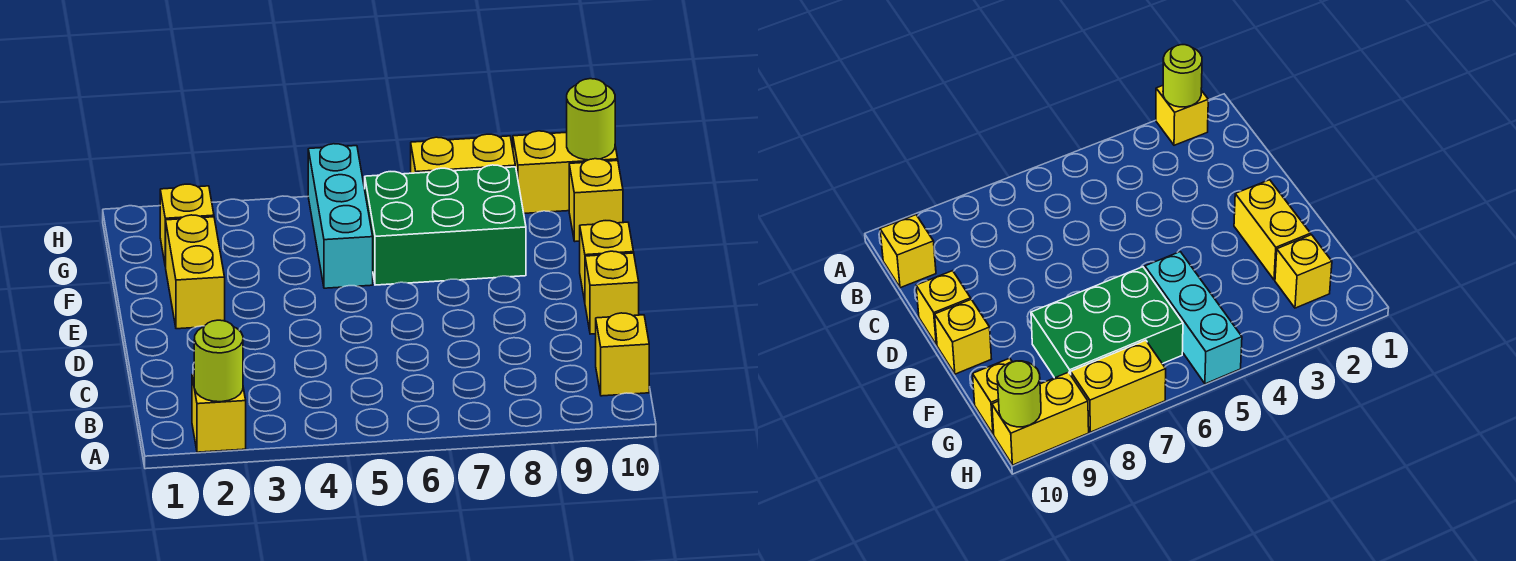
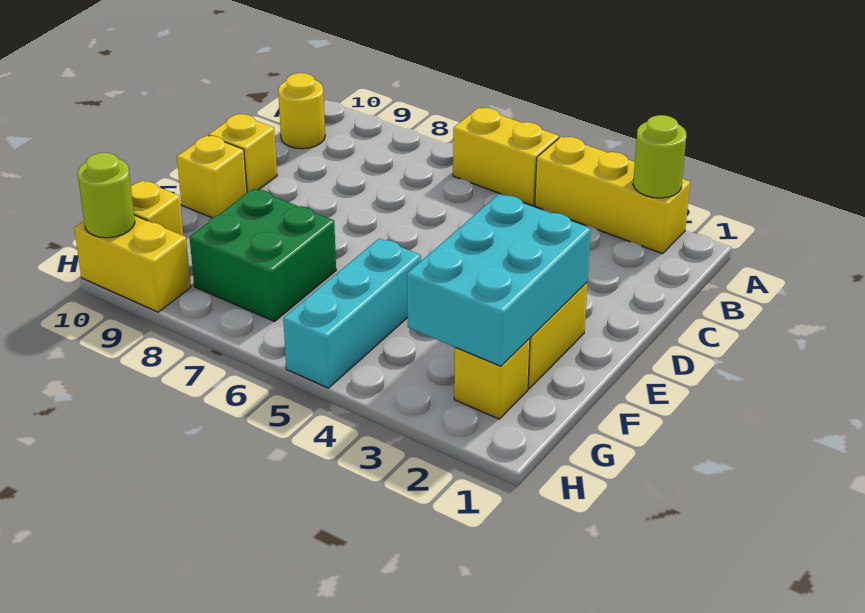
yellow 1x1 brick [192,374,246,452] -> yellow 1x3 brick [535,136,690,254]
yellow 1x1 brick [596,313,649,396] -> yellow 1x1 round brick [278,73,325,149]
none -> cyan 2x3 brick [407,194,591,366]
green 2x3 brick [365,165,526,285] -> green 2x2 brick [190,189,336,322]
yellow 1x2 brick [411,134,515,173] -> yellow 1x2 brick moved to [453,108,559,205]

